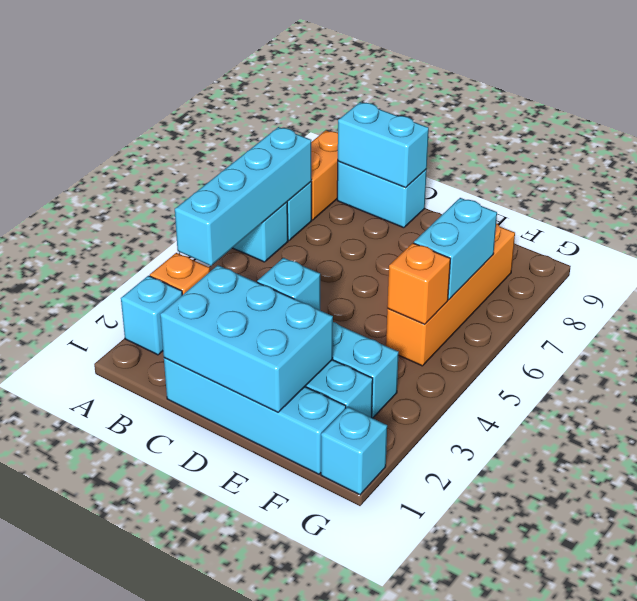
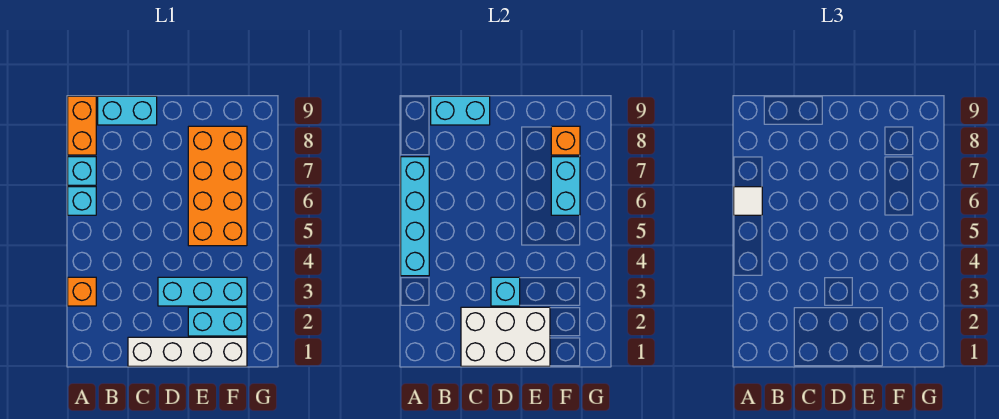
cyan 1x1 brick [121,276,182,355] -> none
none -> white 1x1 tile [734,187,762,215]
cyan 1x4 brick [164,358,346,474] -> white 1x4 brick [128,337,247,366]
cyan 2x3 brick [160,265,333,412] -> white 2x3 brick [461,307,550,366]
orange 1x4 brick [386,224,515,366] -> orange 2x4 brick [188,126,247,246]
orange 1x1 brick [387,243,450,324] -> orange 1x1 brick moved to [551,126,580,155]
cyan 1x1 brick [321,407,387,495] -> none

